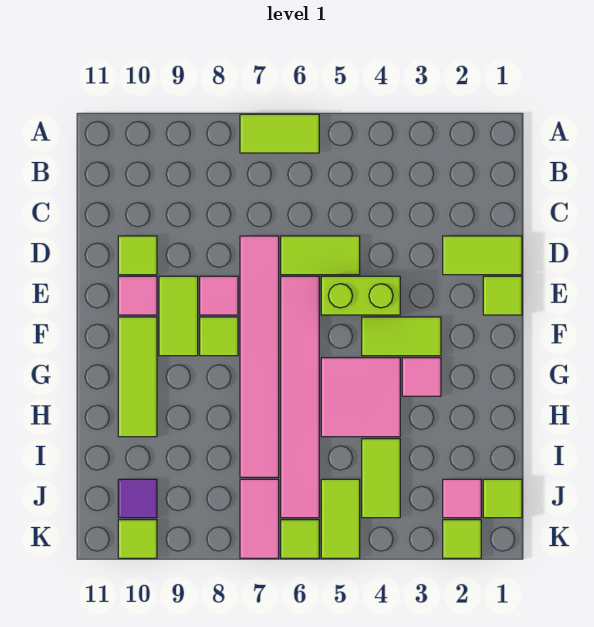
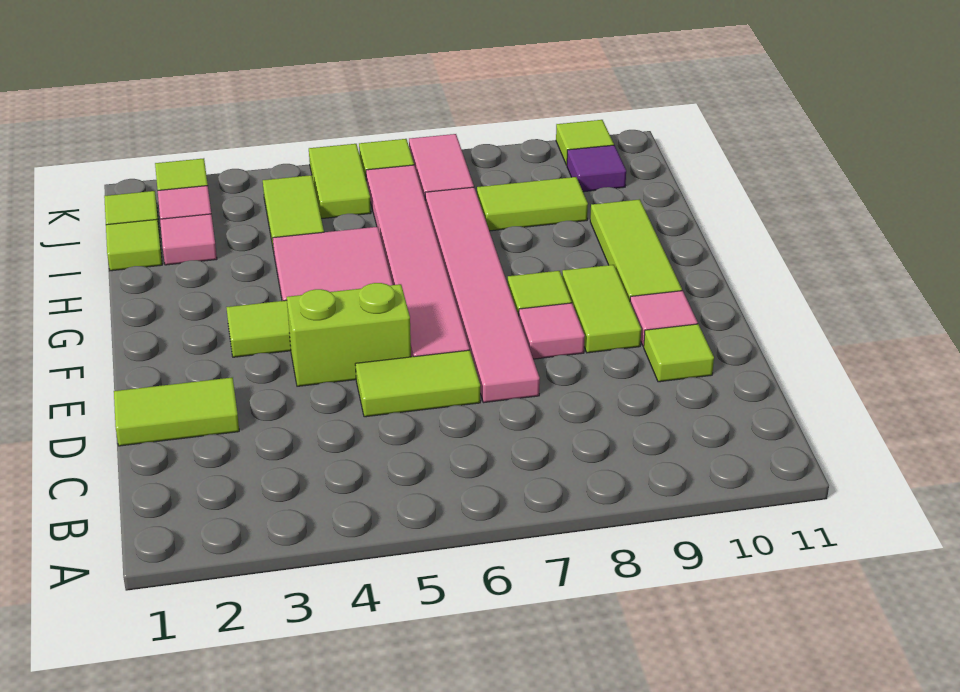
lime 1x2 tile [240,114,319,153] -> lime 1x2 tile moved to [477,177,588,231]
lime 1x1 tile [483,276,522,315] -> lime 1x1 tile moved to [106,219,162,271]
pink 1x1 tile [402,358,441,396] -> pink 1x1 tile moved to [160,214,217,265]

